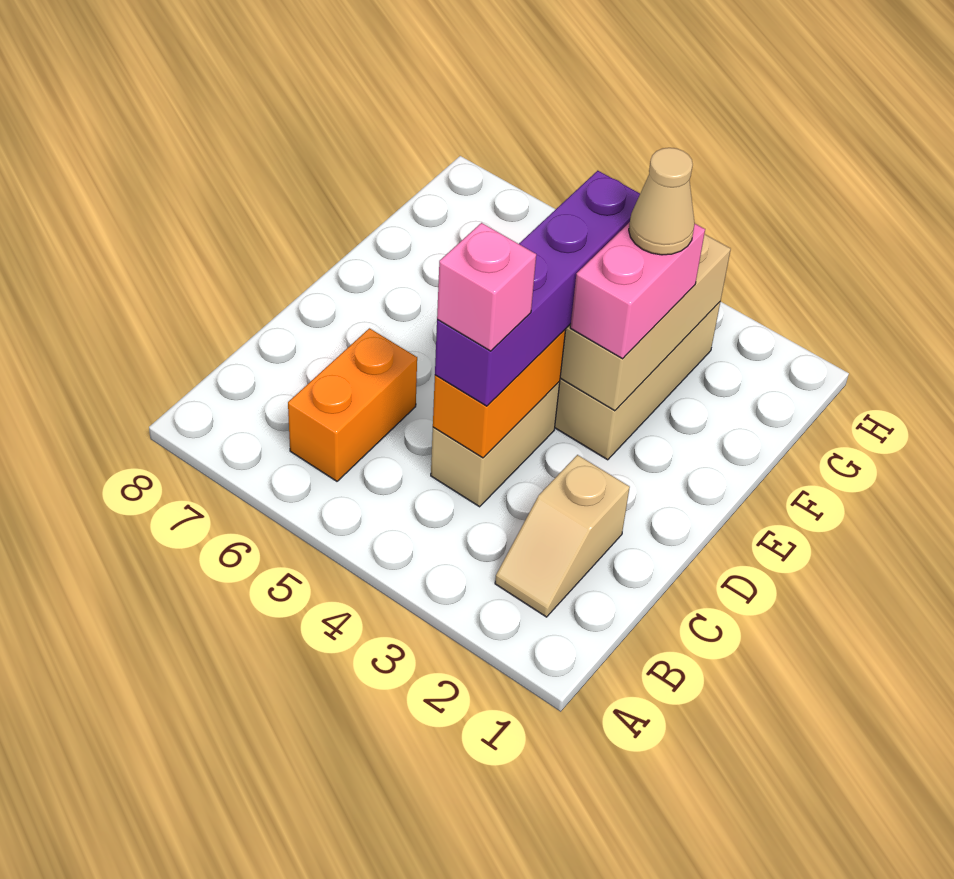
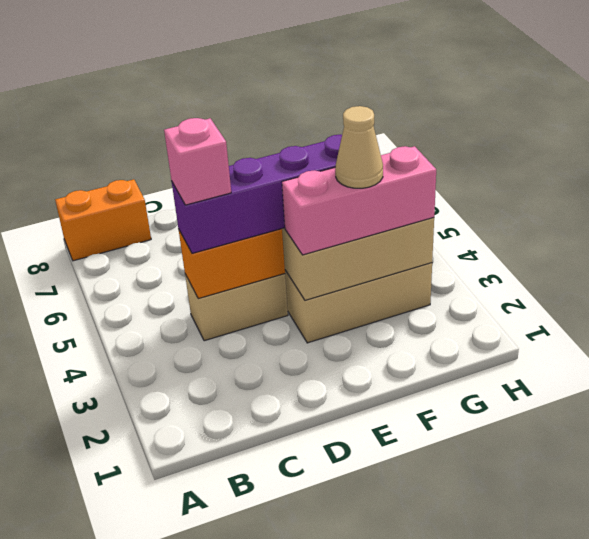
tan 1x2 slope [495,455,630,617] -> none
orange 1x2 brick [288,328,417,481] -> orange 1x2 brick moved to [55,179,151,261]
pink 1x2 brick [570,222,705,359] -> pink 1x3 brick [282,146,436,255]

